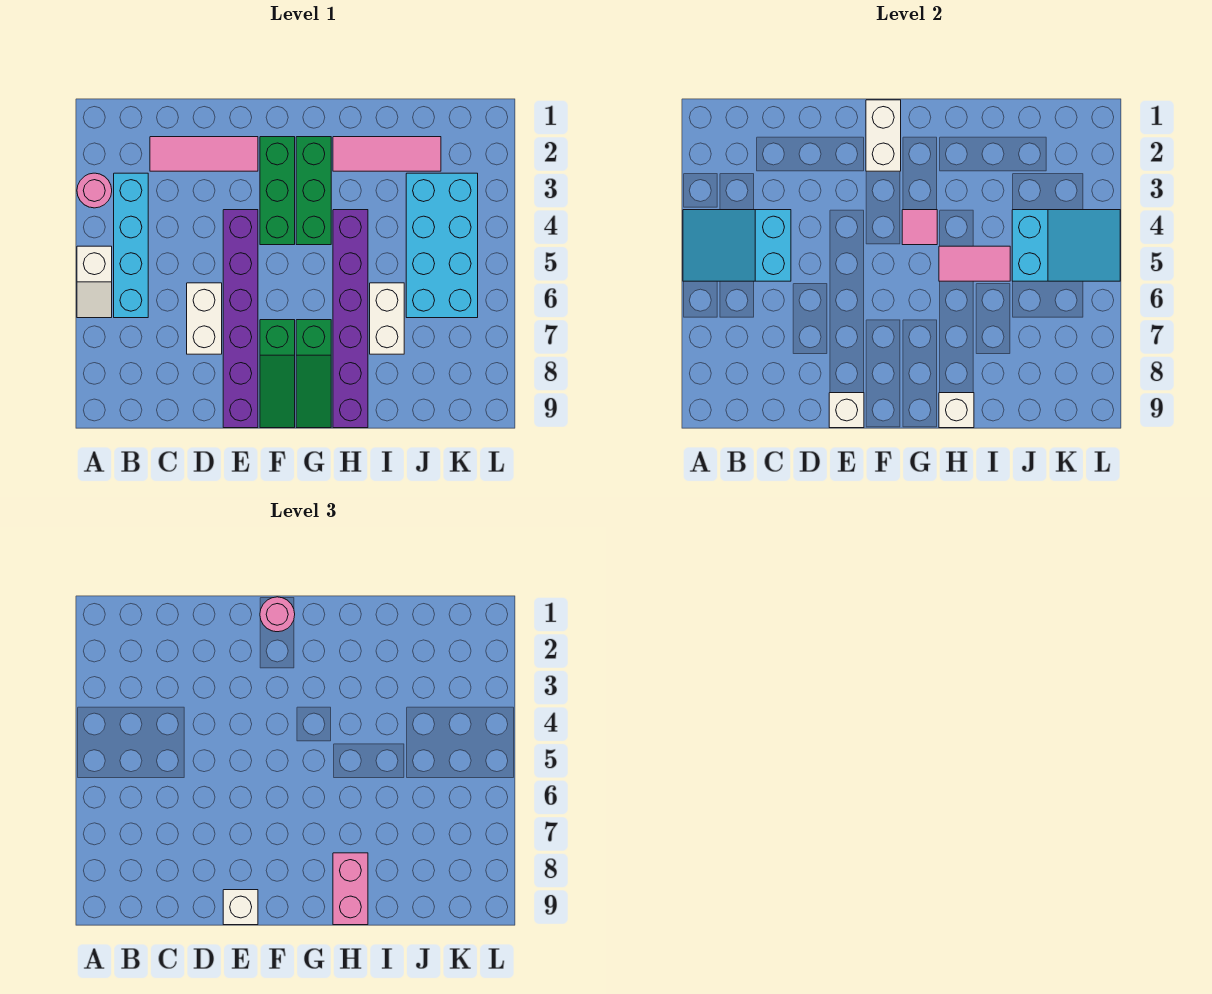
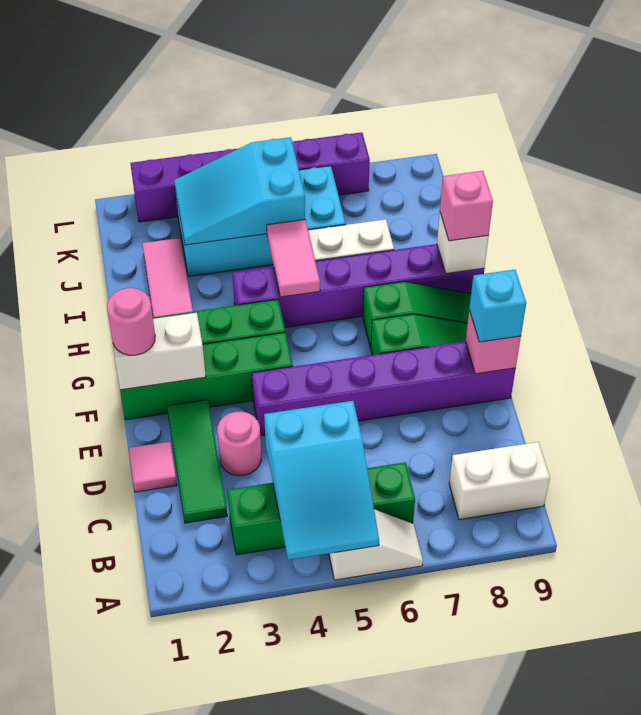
pink 1x1 round brick [77,173,112,208] -> pink 1x1 round brick moved to [217,411,261,476]
cyan 1x4 brick [114,173,148,318] -> green 1x4 brick [227,462,415,555]
pink 1x3 tile [150,137,258,171] -> green 1x3 tile [167,400,227,523]
white 1x2 brick [187,283,222,354] -> white 1x2 brick moved to [449,442,550,520]
white 1x1 brick [829,393,864,428] -> pink 1x1 brick [466,310,521,374]
white 1x1 brick [223,890,258,925] -> cyan 1x1 brick [469,270,526,342]
green 1x3 brick [260,137,295,245] -> green 1x4 brick [120,332,293,420]
pink 1x1 tile [902,210,937,245] -> pink 1x1 tile moved to [129,442,177,492]
pink 1x2 brick [333,853,368,925] -> pink 1x1 brick [440,171,493,241]
cyan 2x3 slope [1012,210,1120,281] -> cyan 2x3 slope turned to [174,137,305,245]
none -> purple 1x6 brick [130,132,370,222]

